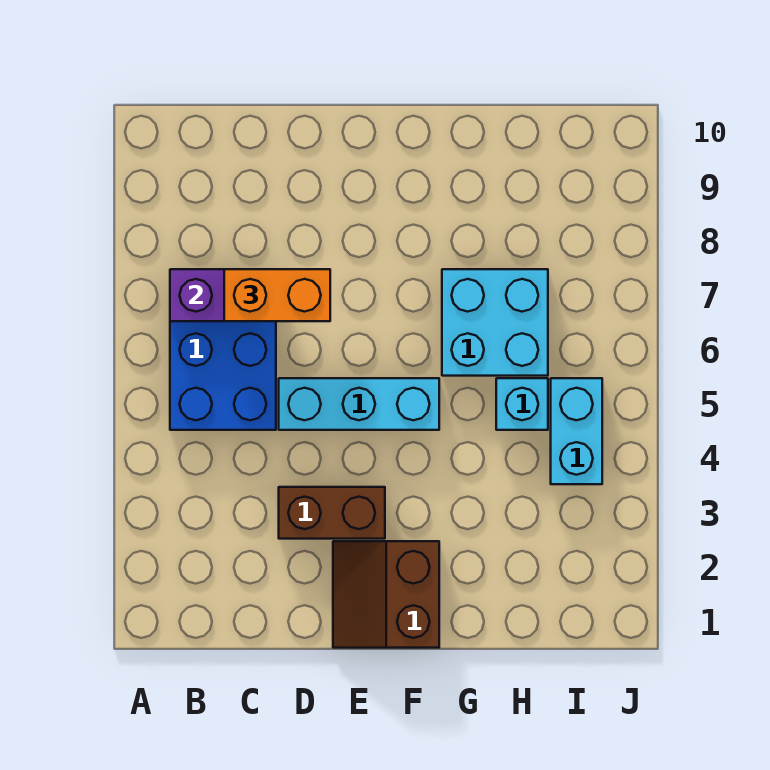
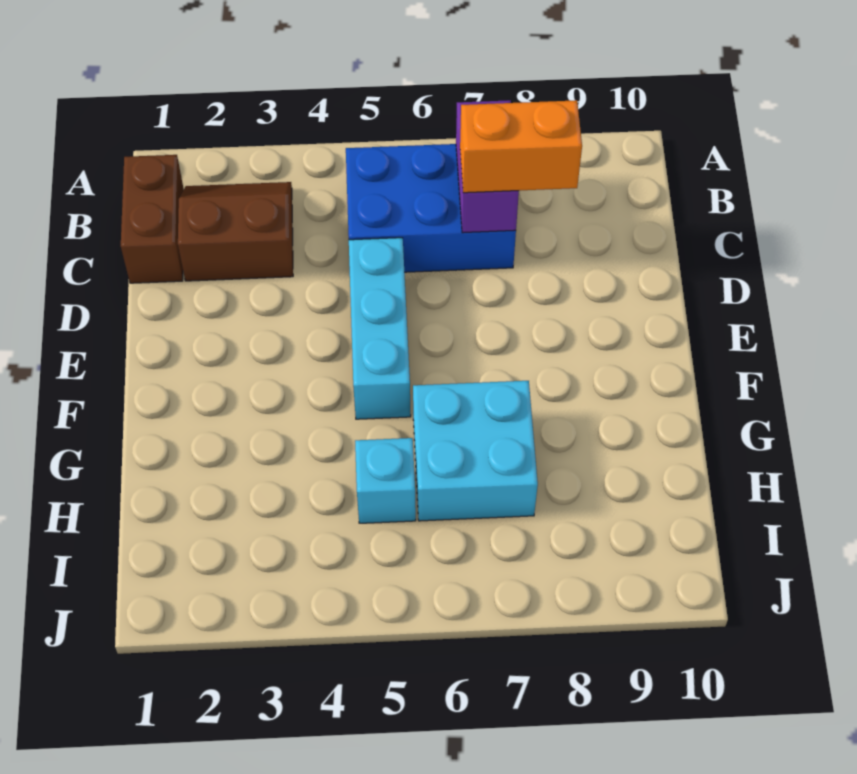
orange 1x2 brick [224,269,330,321] -> orange 1x2 brick turned to [460,100,582,193]
brown 1x2 brick [279,487,385,539] -> brown 1x2 brick moved to [121,155,184,283]
brown 2x2 slope [333,541,439,648] -> brown 2x2 slope moved to [178,182,293,281]
cyan 1x2 brick [551,378,602,484] -> none

